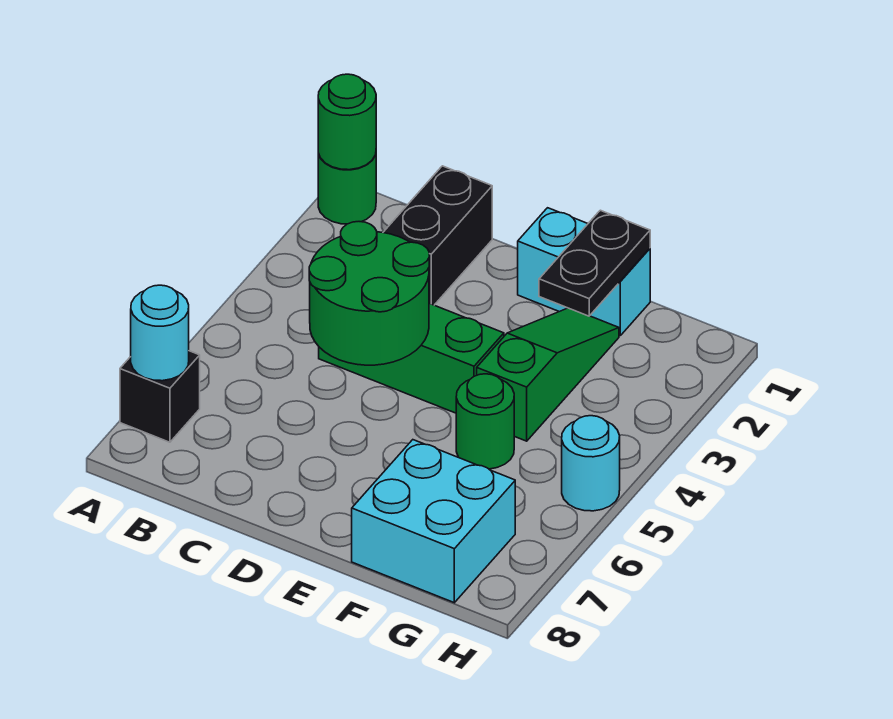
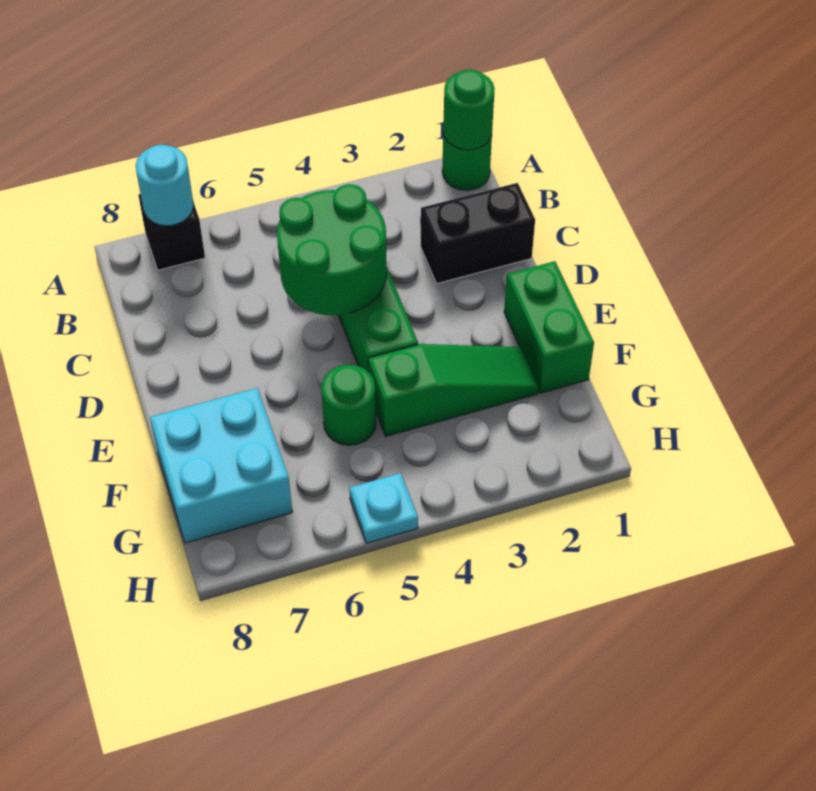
cyan 1x2 brick [518,208,650,335] -> green 1x2 brick [504,261,594,393]
black 1x2 plate [539,210,650,316] -> none
cyan 1x1 round brick [562,416,620,511] -> cyan 1x1 plate [349,473,418,543]

